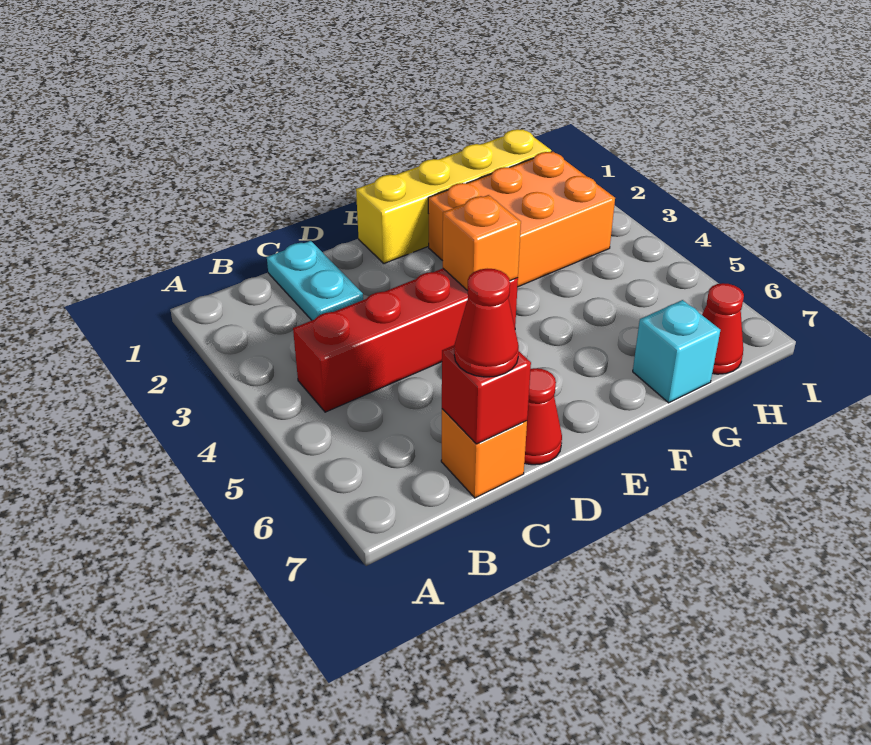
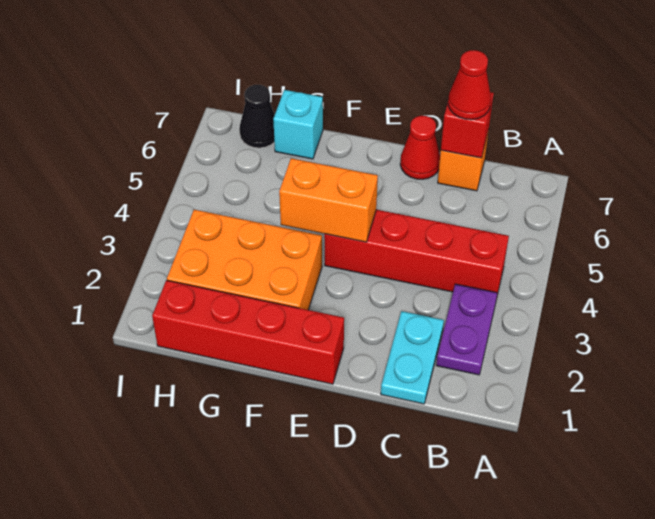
none -> purple 1x2 plate [436,284,497,375]
yellow 1x4 brick [356,129,551,263] -> red 1x4 brick [152,280,344,384]
orange 1x1 brick [443,195,521,291] -> orange 1x2 brick [279,158,378,242]
red 1x1 cone [702,283,744,374] -> black 1x1 cone [239,85,275,148]

